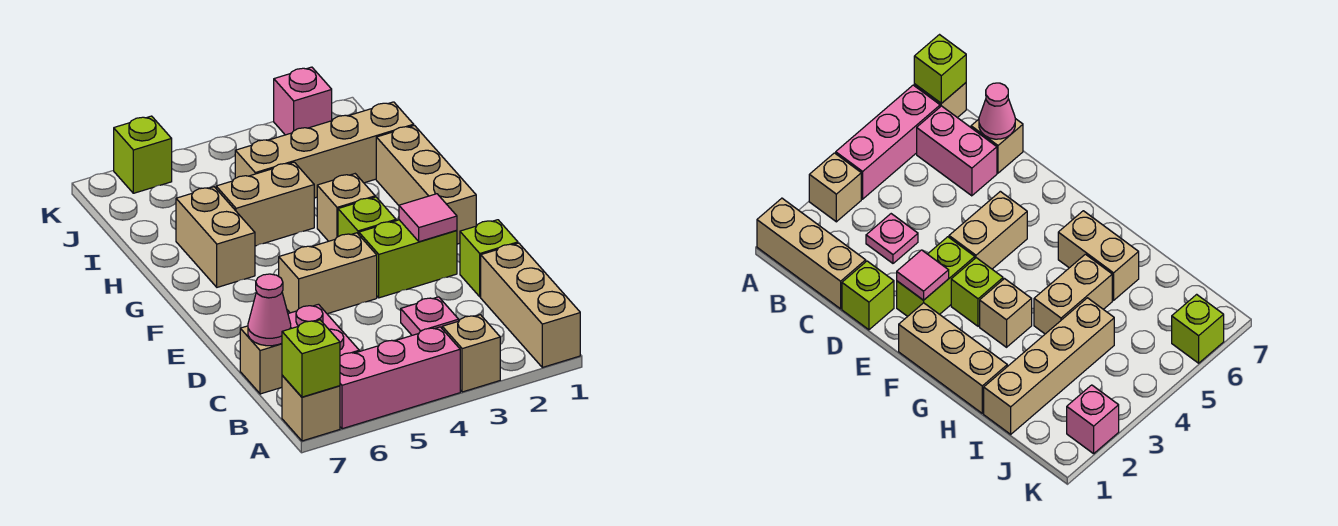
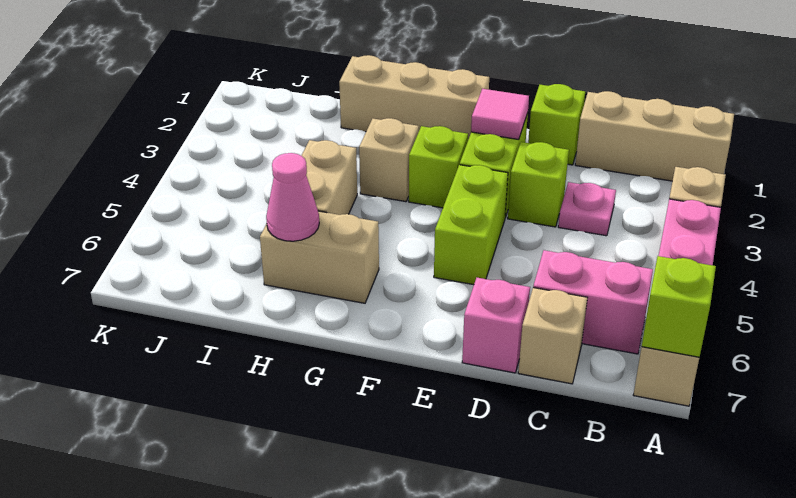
pink 1x1 cone [248,274,291,346] -> pink 1x1 cone moved to [266,153,319,241]
tan 1x2 brick [279,233,377,314] -> lime 1x2 brick [434,165,508,285]
tan 1x4 brick [235,102,414,198] -> none
pink 1x1 brick [274,67,332,135] -> pink 1x1 brick moved to [462,278,530,373]
lime 1x1 brick [114,116,172,193] -> lime 1x1 brick moved to [508,142,569,227]

